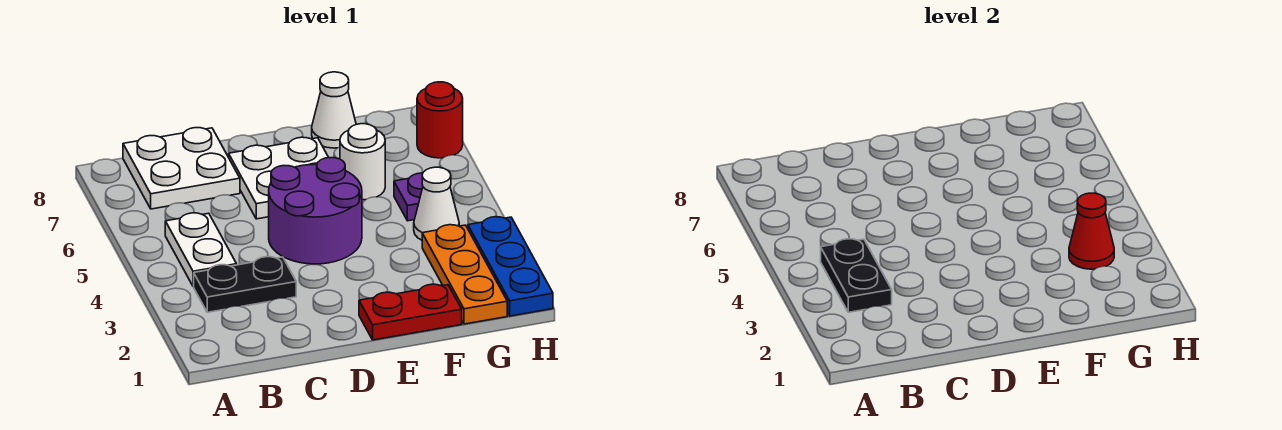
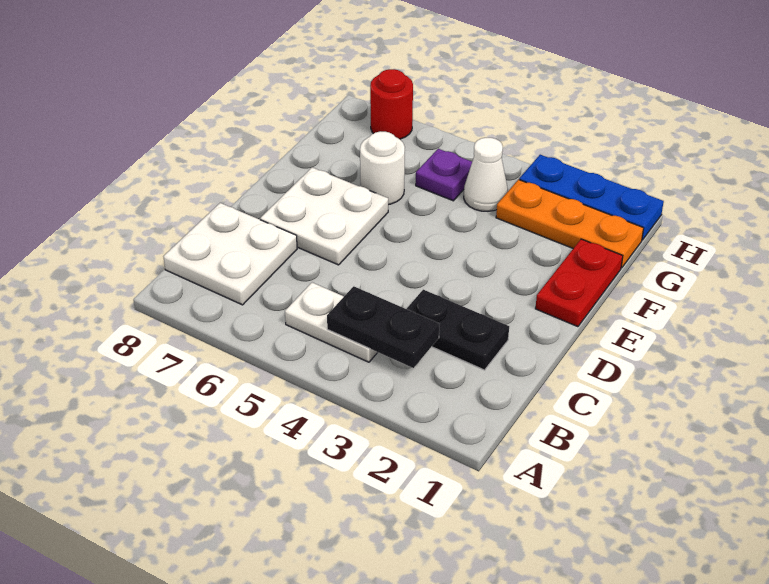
black 1x2 plate [194,257,296,312] -> black 1x2 plate turned to [407,290,509,370]
purple 2x2 round brick [269,158,362,264] -> none
white 1x1 cone [312,72,356,148] -> none
red 1x1 cone [1069,193,1114,269] -> none

